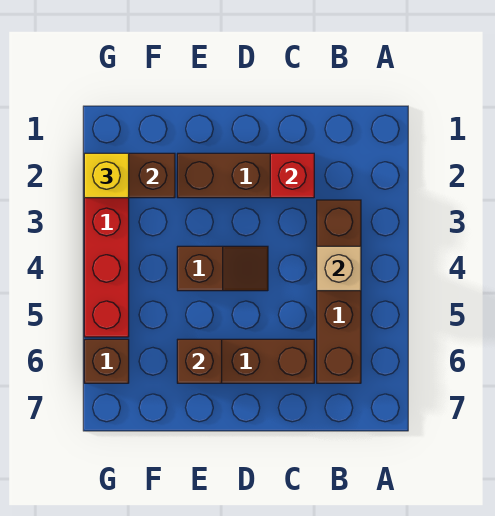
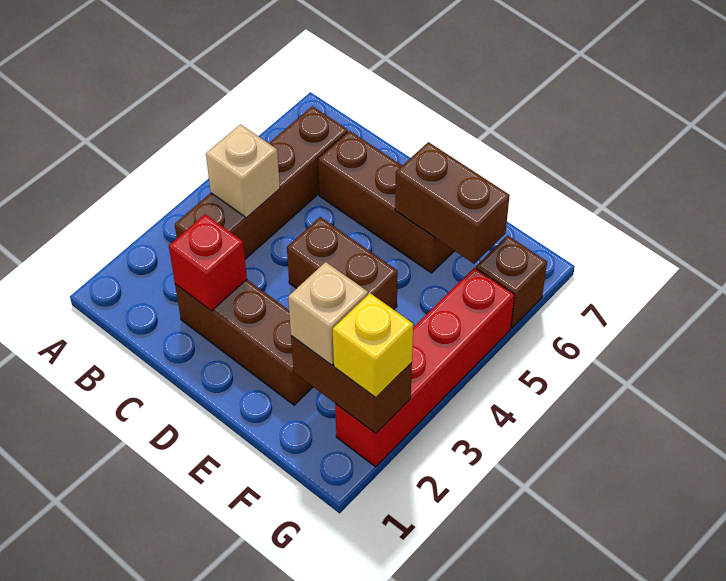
brown 1x2 slope [177,246,268,291] -> brown 1x2 brick [287,217,398,310]
brown 1x1 brick [177,339,222,383] -> brown 1x2 brick [395,142,510,264]
none -> tan 1x1 brick [288,262,368,365]

